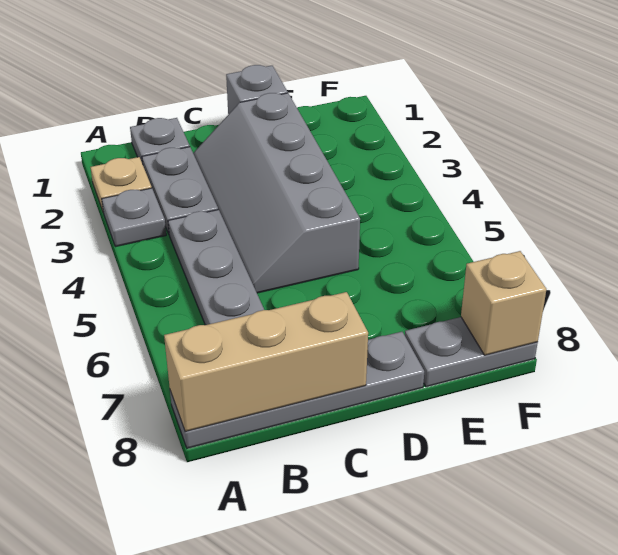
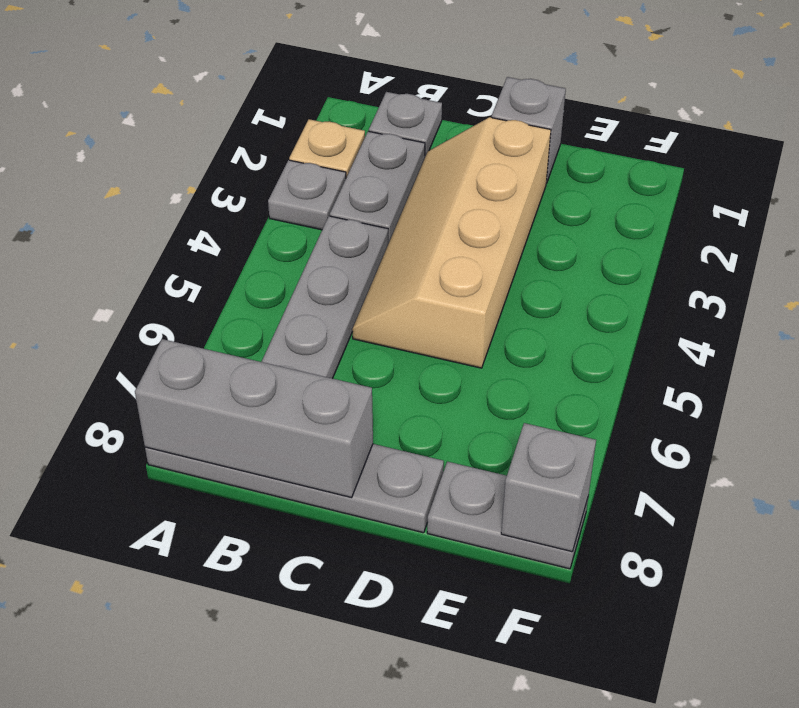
tan 1x3 brick [164,292,368,432] -> grey 1x3 brick [135,339,373,498]
grey 2x4 slope [193,93,360,293] -> tan 2x4 slope [352,117,551,368]
tan 1x1 brick [461,251,546,355] -> grey 1x1 brick [501,423,596,552]

